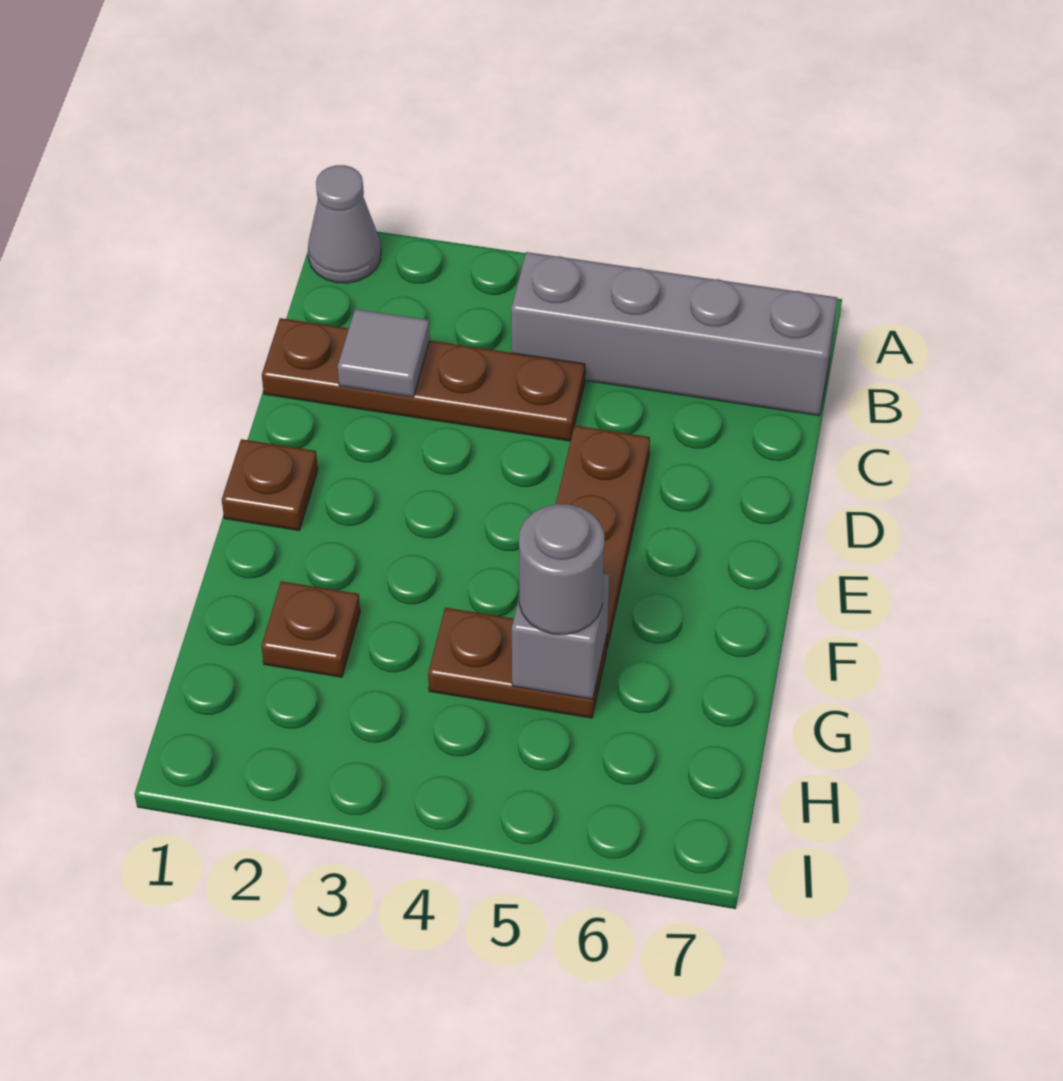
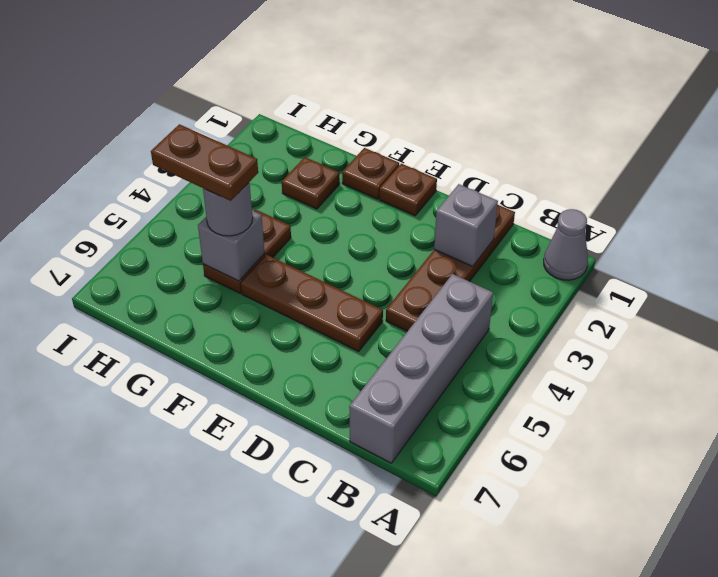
grey 1x1 tile [338,309,430,397] -> grey 1x1 brick [434,184,498,266]
none -> brown 1x1 plate [342,148,399,199]
none -> brown 1x2 plate [151,124,258,201]

